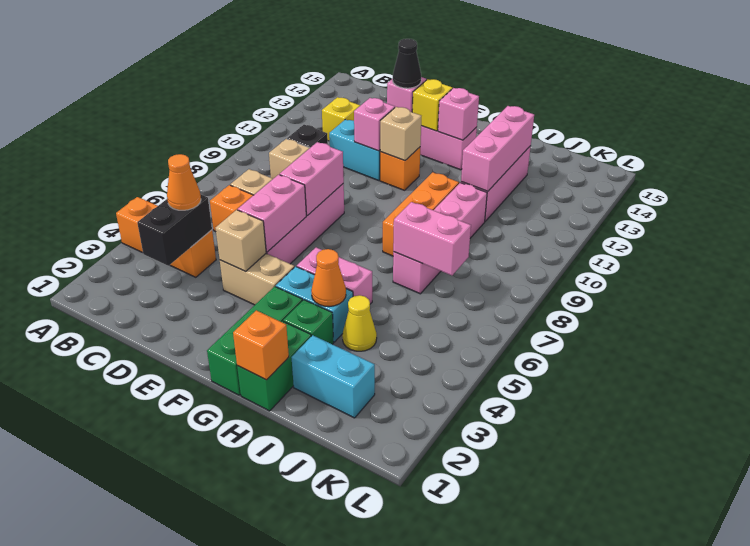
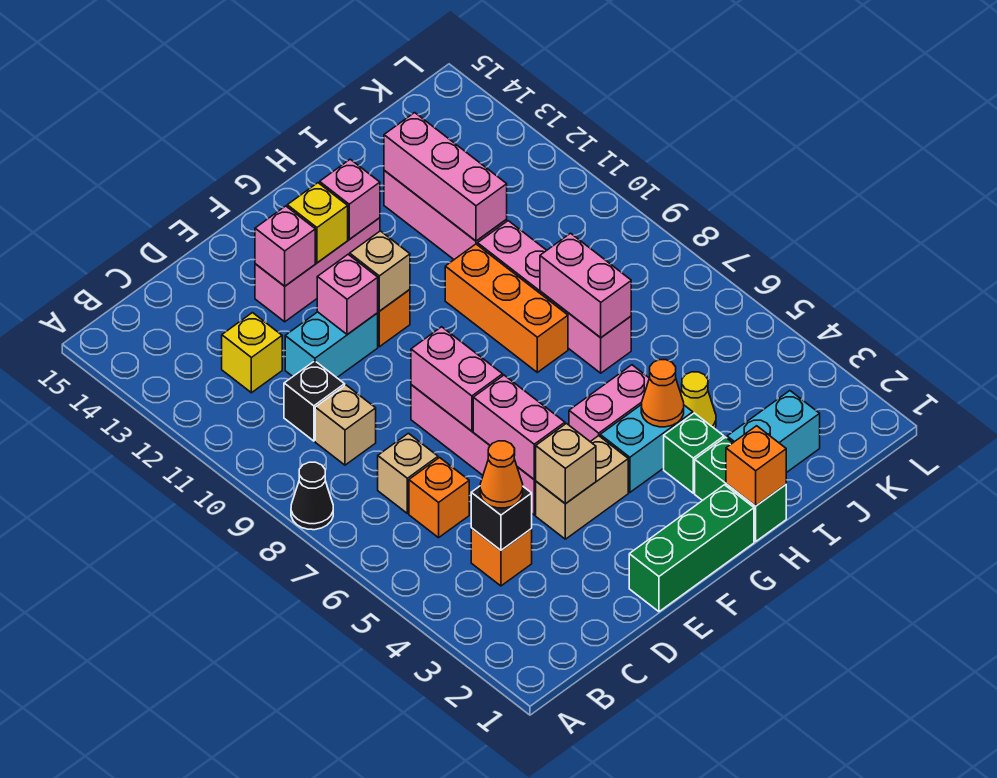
orange 1x3 brick [116,197,216,277] -> orange 1x1 brick [471,528,532,586]
black 1x2 brick [137,194,212,266] -> black 1x1 brick [471,486,532,550]
black 1x1 cone [393,39,421,88] -> black 1x1 cone moved to [291,462,333,530]
green 1x3 brick [207,286,303,395] -> green 1x3 brick turned to [629,485,754,612]
pink 1x2 brick [393,202,471,275] -> pink 1x2 brick turned to [540,233,631,338]

